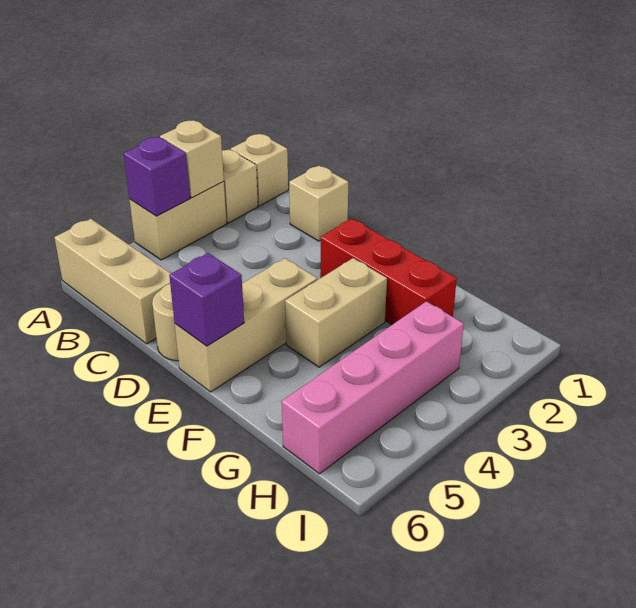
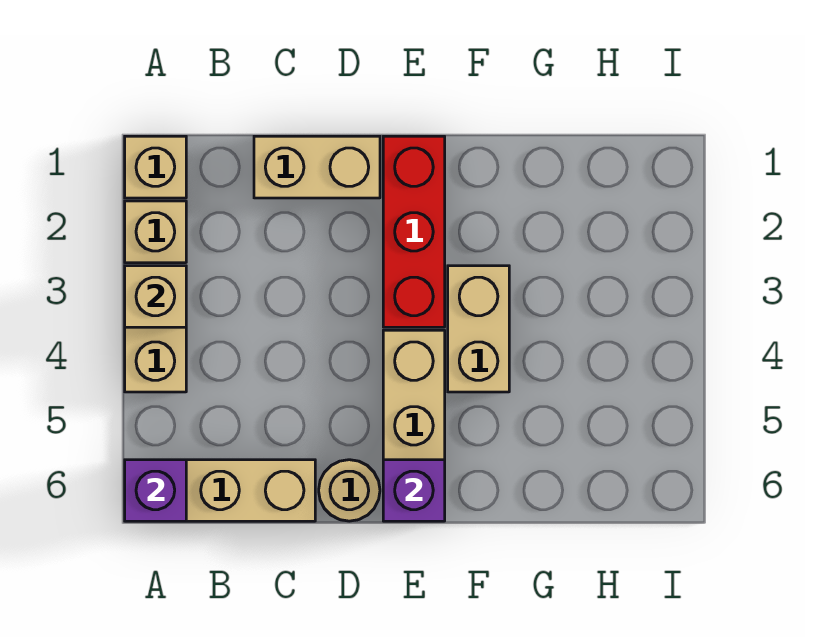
purple 1x1 brick [124,137,190,216] -> purple 1x1 brick moved to [125,460,186,521]
tan 1x1 brick [289,166,348,241] -> tan 1x2 brick [254,136,380,198]
red 1x3 brick [320,219,457,325] -> red 1x3 brick turned to [383,136,445,327]
pink 1x4 brick [282,301,464,474] -> none

